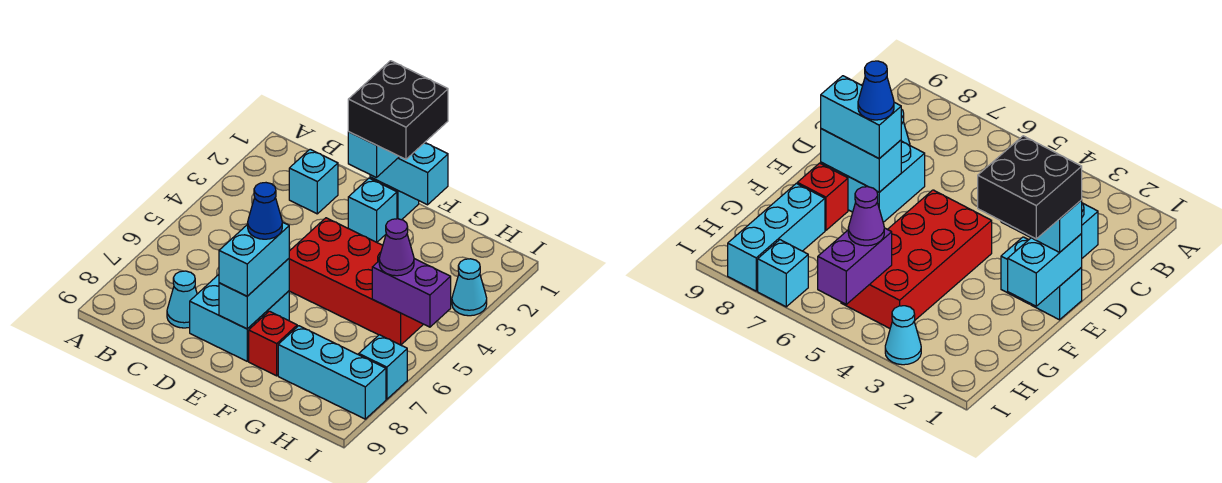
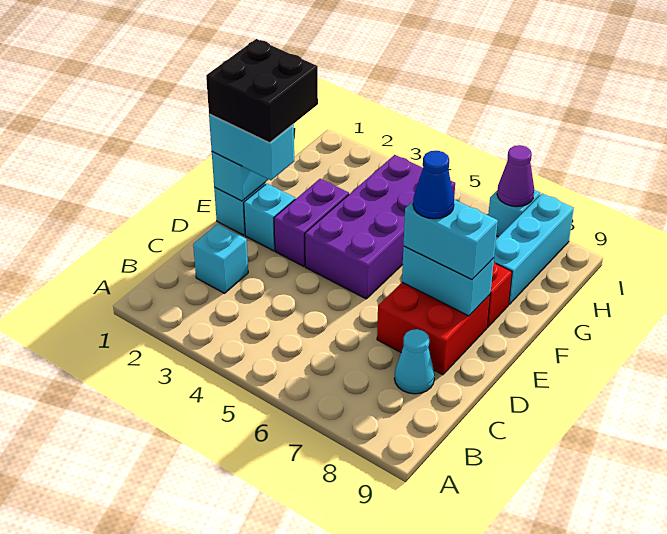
cyan 2x2 brick [190,275,289,361] -> red 2x2 brick [377,282,490,375]
red 2x4 brick [289,218,423,345] -> purple 2x4 brick [305,155,455,299]
purple 1x2 brick [372,259,451,327] -> purple 1x2 brick moved to [274,179,349,266]
purple 1x1 cone [379,219,414,276] -> purple 1x1 cone moved to [497,145,534,207]
cyan 1x1 cone [452,259,487,316] -> none

